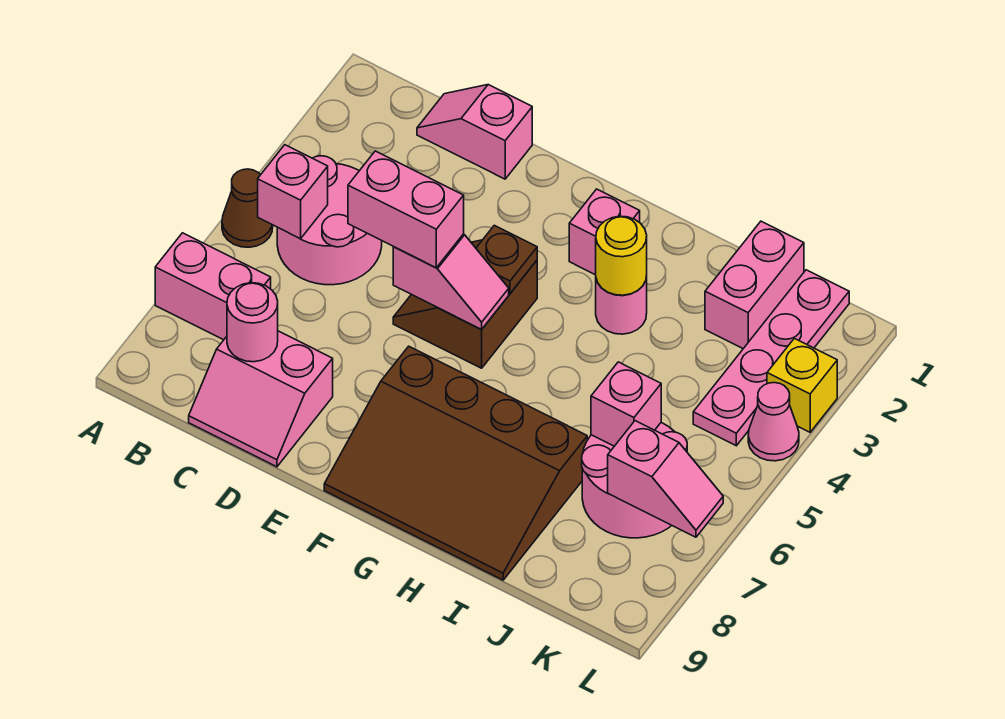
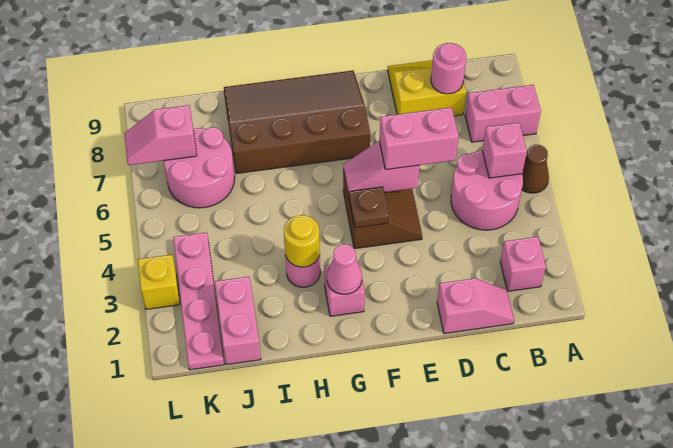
pink 2x2 slope [189,331,333,467] -> yellow 2x2 slope [388,60,466,116]
pink 1x1 brick [591,362,661,446] -> pink 1x1 brick moved to [500,237,546,291]
pink 1x1 cone [748,383,799,461] -> pink 1x1 cone moved to [327,244,362,294]

